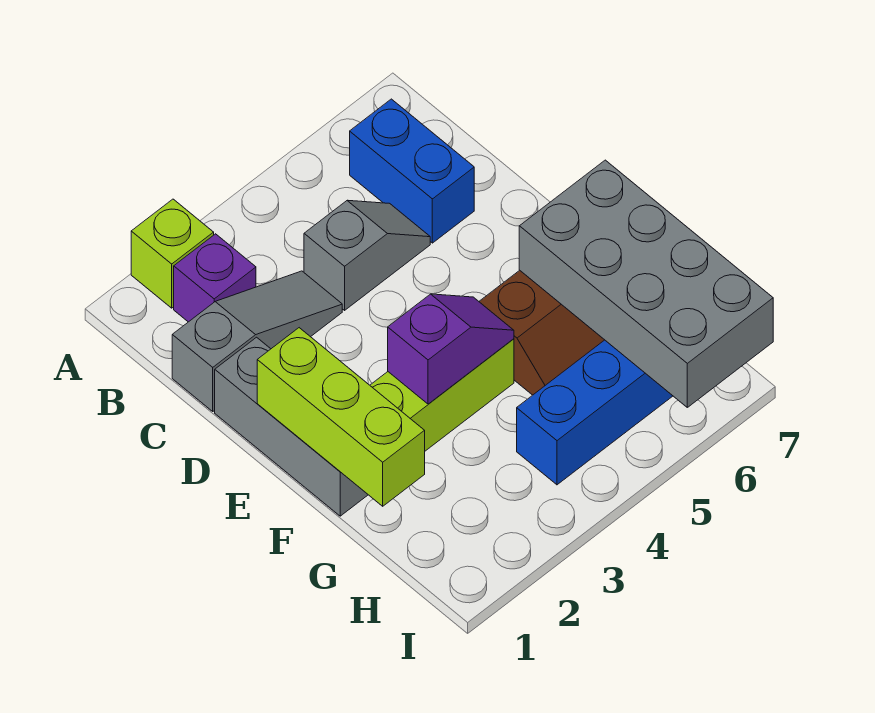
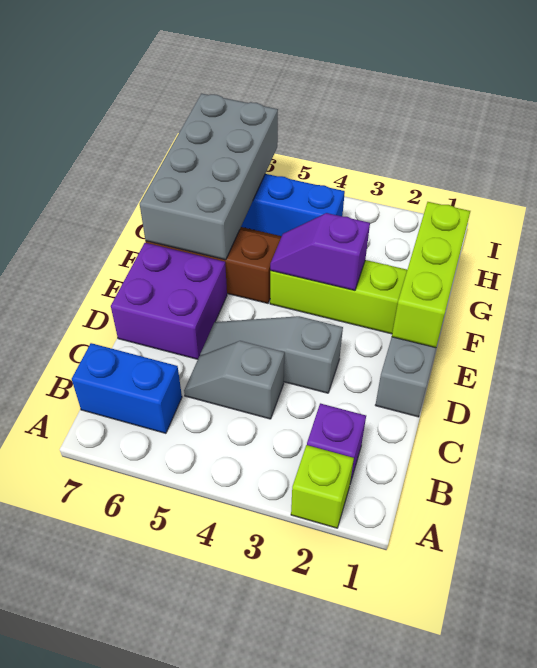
blue 1x2 brick [350,99,474,243] -> blue 1x2 brick turned to [72,343,182,433]
grey 1x3 slope [172,271,342,411] -> grey 1x3 slope moved to [200,316,343,393]
none -> purple 2x2 brick [111,243,227,359]

